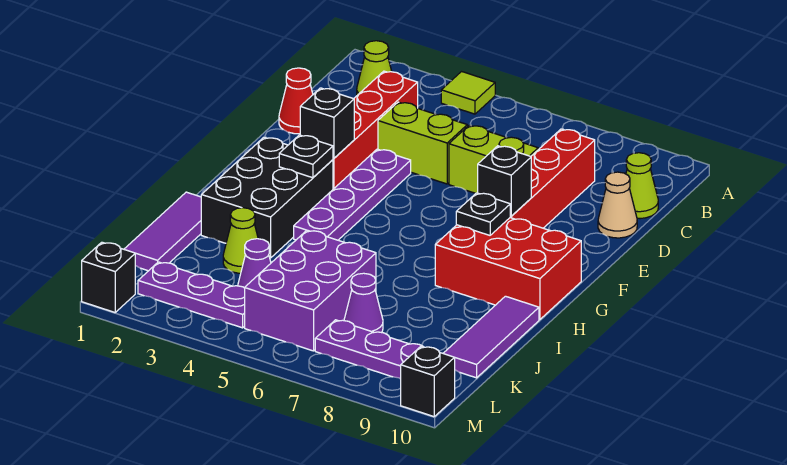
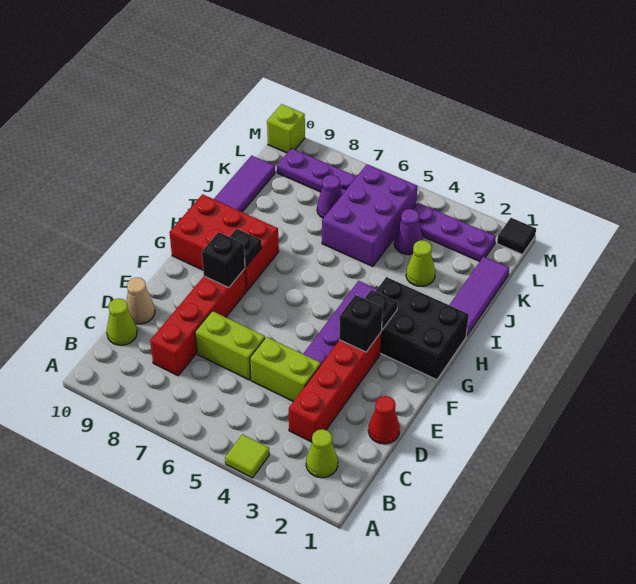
black 2x3 brick [201,137,333,258] -> black 2x3 brick turned to [375,277,469,380]
black 1x1 brick [82,242,135,312] -> black 1x1 tile [497,218,536,254]
black 1x1 brick [401,347,455,417] -> lime 1x1 brick [267,104,305,153]

